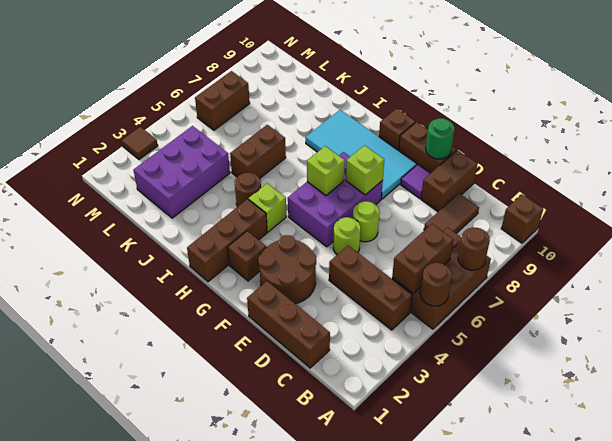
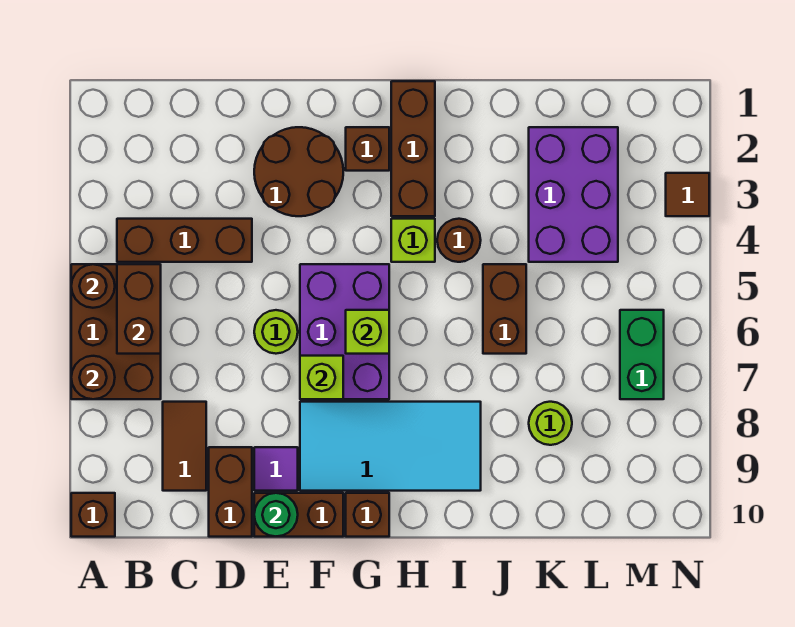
brown 1x3 brick [247,281,330,368] -> none
lime 1x1 round brick [333,217,361,255] -> lime 1x1 round brick moved to [529,402,572,445]
brown 1x2 brick [195,71,250,130] -> green 1x2 brick [620,310,664,399]

